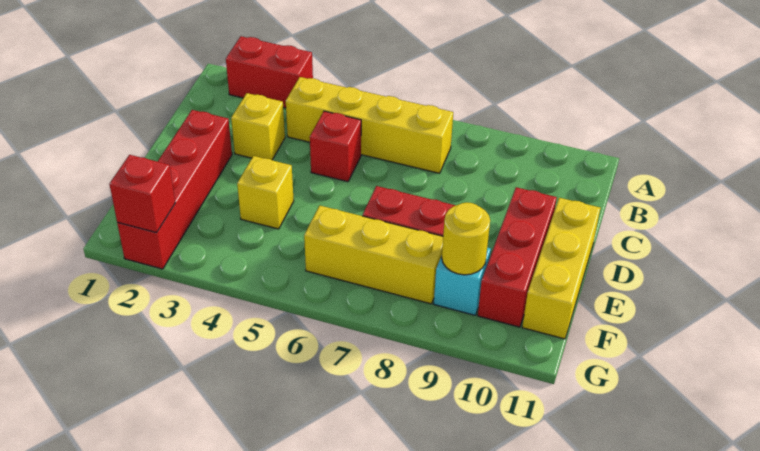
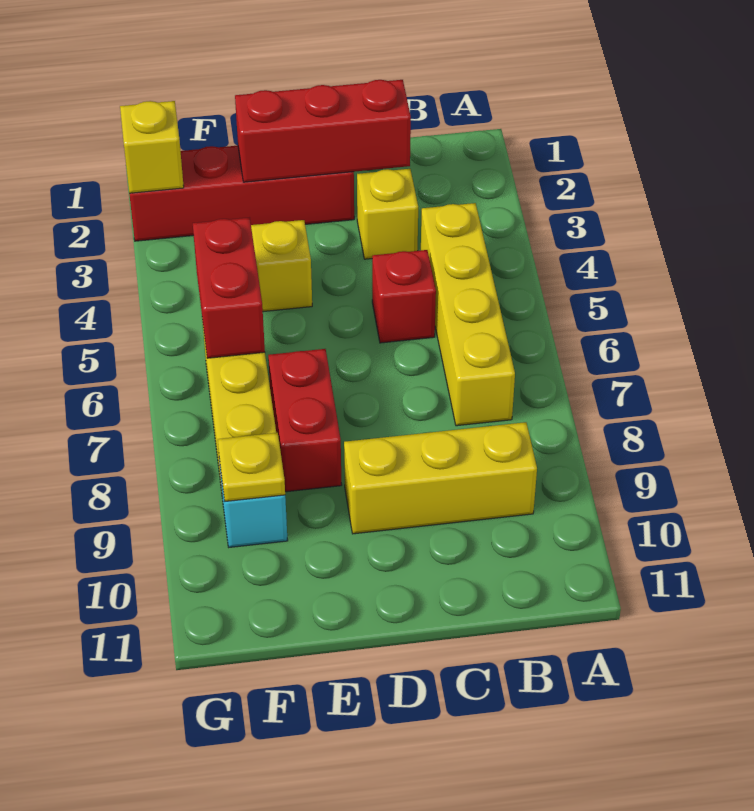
red 1x2 brick [226,36,313,108] -> red 1x2 brick moved to [193,218,265,358]
red 1x3 brick [478,187,557,327] -> red 1x3 brick moved to [235,80,411,182]
yellow 1x3 brick [522,198,600,339] -> yellow 1x3 brick moved to [344,422,537,534]
yellow 1x1 round brick [442,202,490,275] -> yellow 1x1 plate [218,433,285,501]
red 1x1 brick [109,155,175,233] -> yellow 1x1 brick [120,101,184,193]

